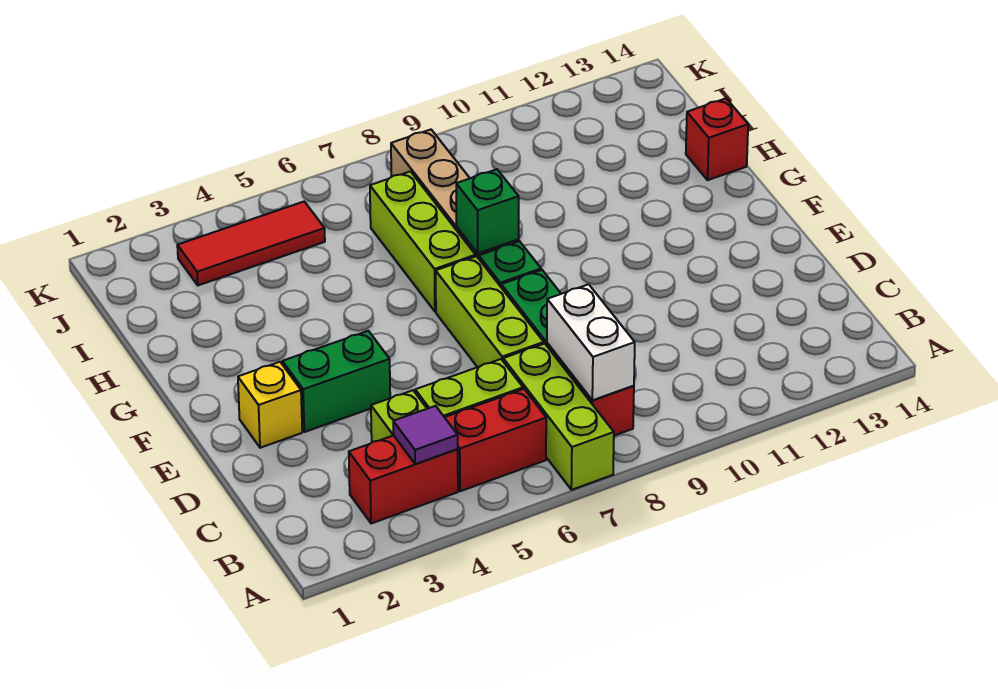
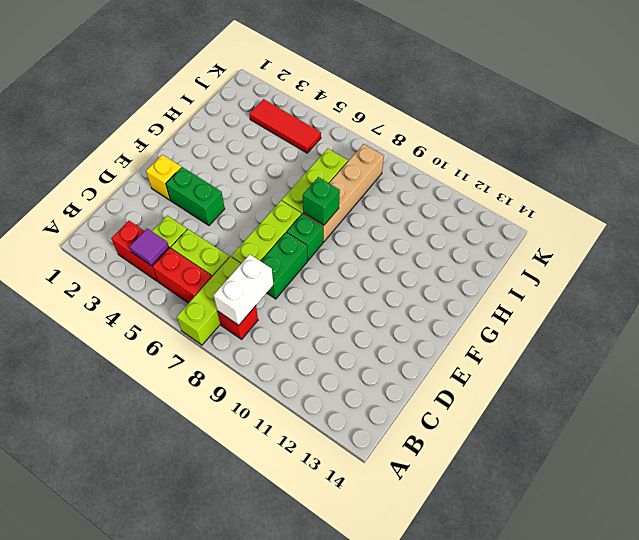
red 1x1 brick [686,98,748,180] -> none

